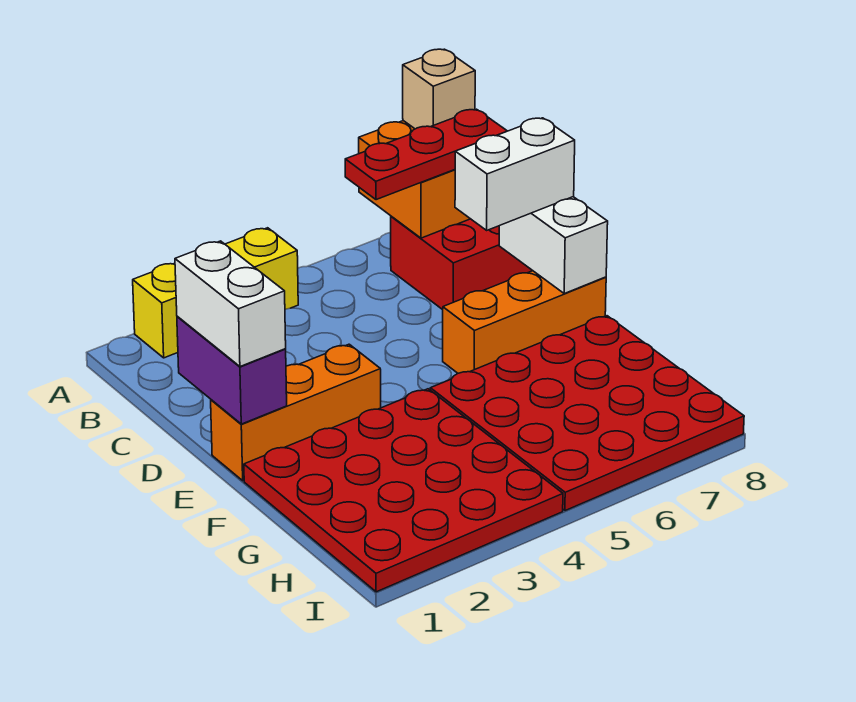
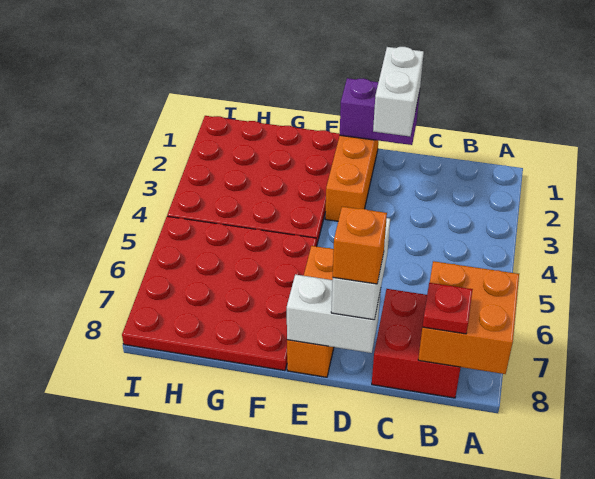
yellow 1x3 brick [133,228,298,358] -> none
tan 1x1 brick [403,49,475,129] -> none
red 1x3 plate [345,109,507,200] -> red 1x1 plate [422,283,473,334]
white 1x2 brick [175,241,286,367] -> white 1x2 brick turned to [373,47,424,136]
none -> orange 1x1 brick [333,207,387,284]

